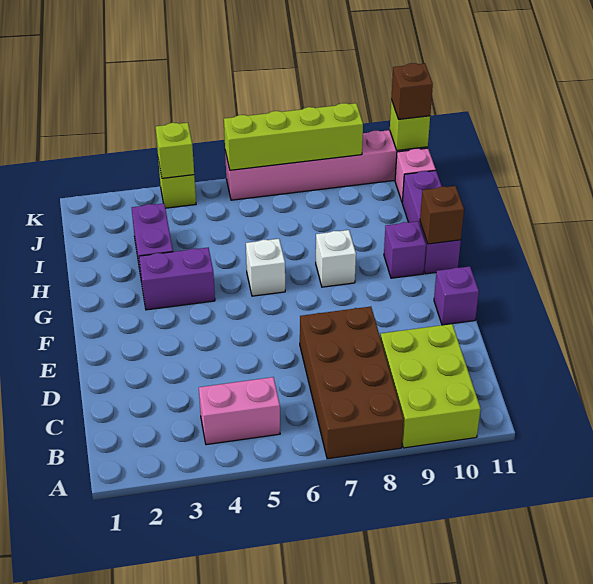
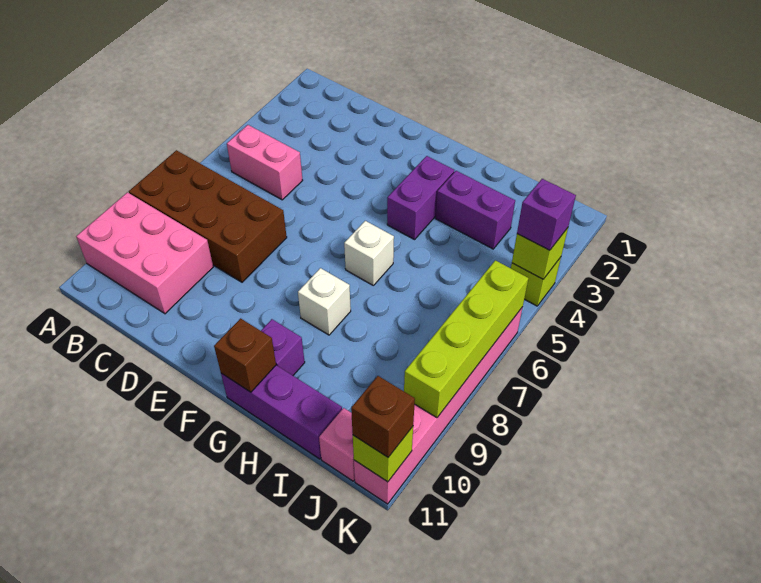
lime 2x3 brick [381,324,481,448] -> pink 2x3 brick [76,192,213,314]
pink 1x2 brick [199,377,280,445] -> pink 1x2 brick turned to [227,125,303,200]
purple 1x1 brick [434,266,479,325] -> purple 1x1 brick moved to [517,179,576,250]

